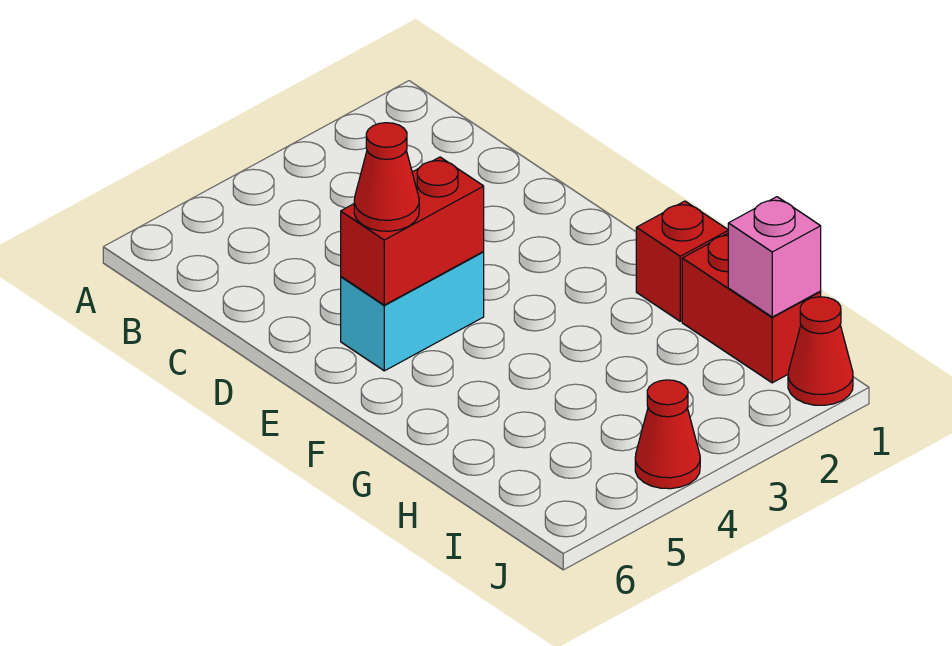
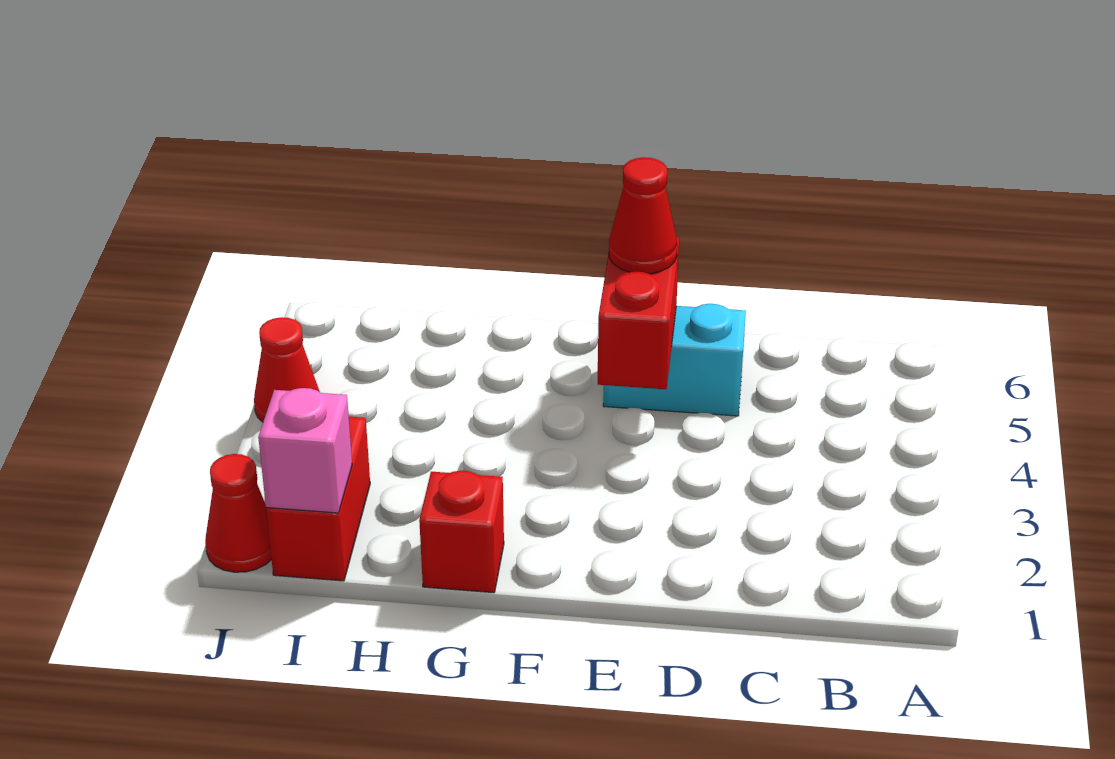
cyan 1x2 brick [341,252,484,371] -> cyan 1x2 brick turned to [603,304,746,416]
red 1x2 brick [682,233,821,383] -> red 1x2 brick turned to [266,417,370,581]

